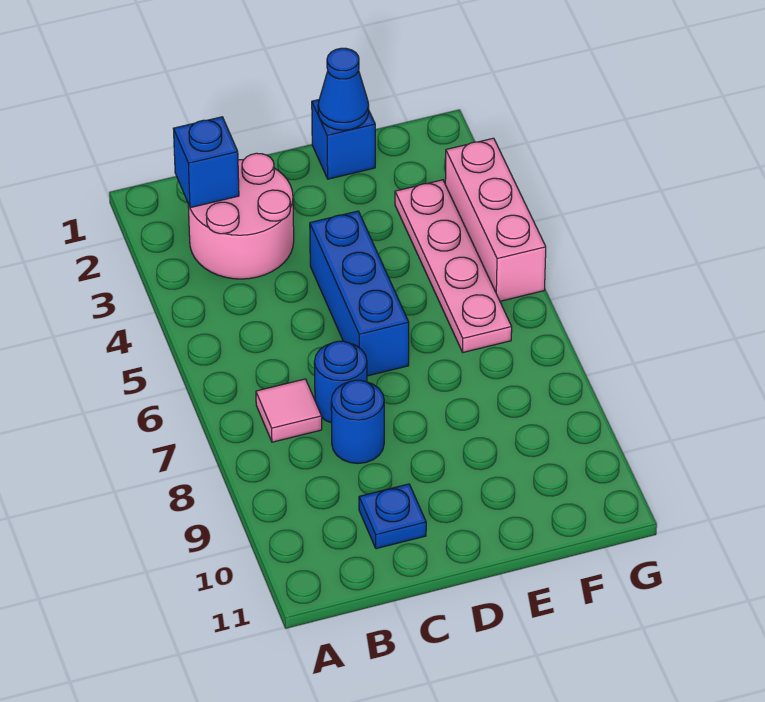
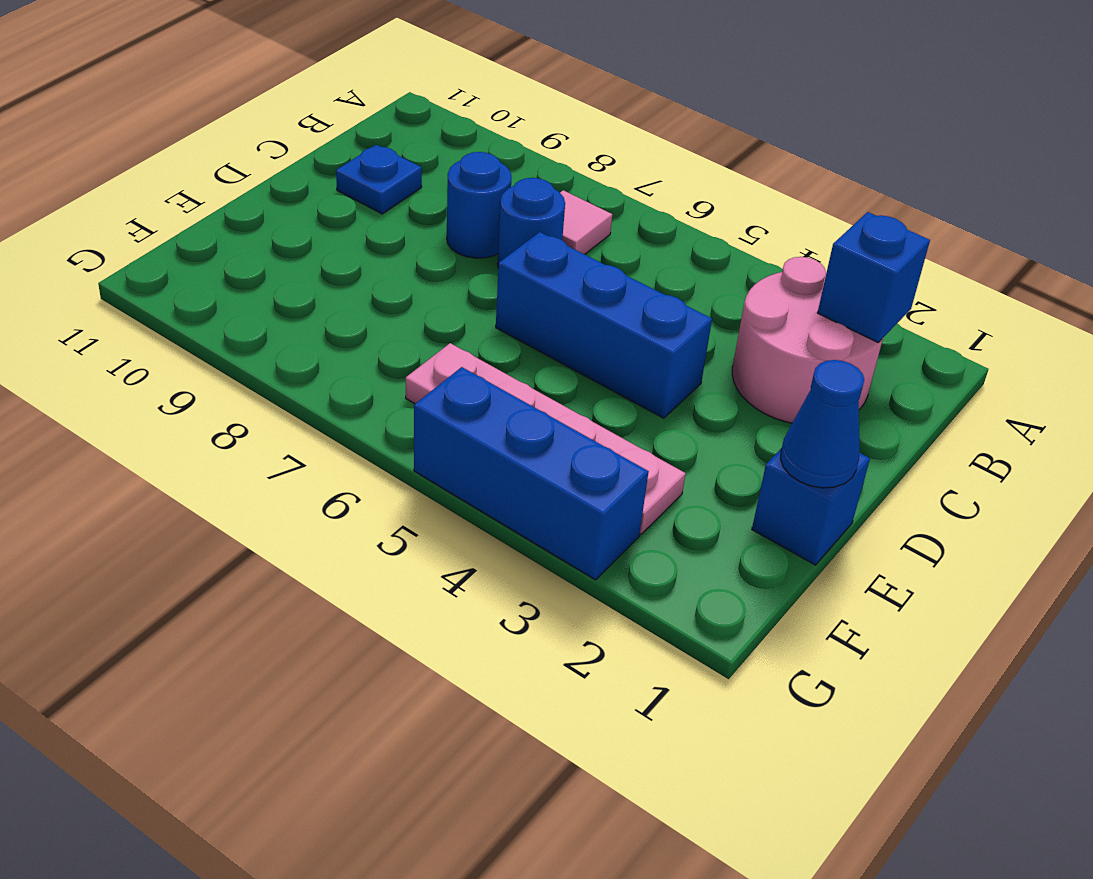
pink 1x3 brick [445,138,546,301] -> blue 1x3 brick [414,367,649,580]

